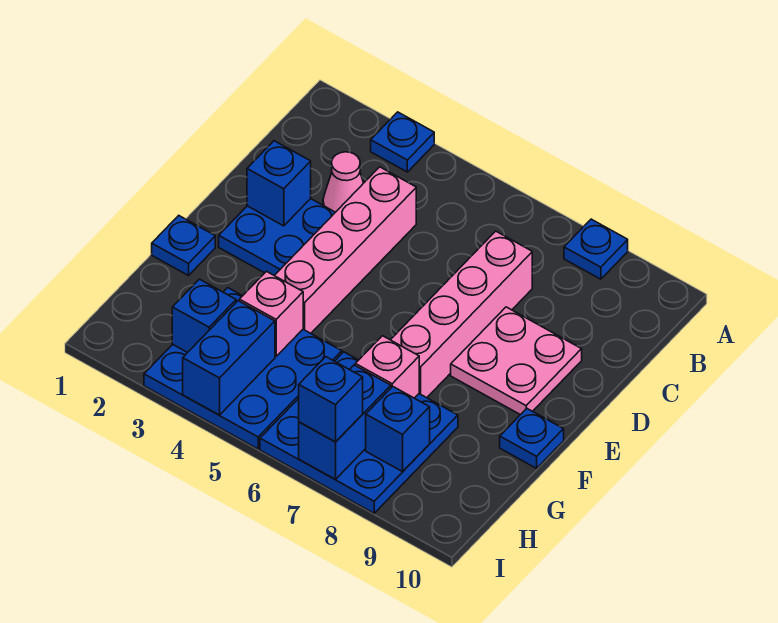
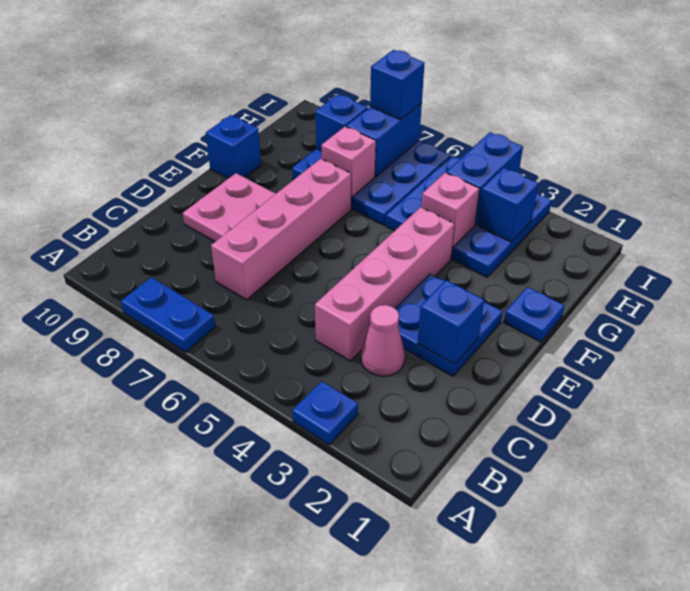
blue 1x1 plate [564,219,628,279] -> blue 1x2 plate [121,277,215,352]
blue 1x1 plate [500,408,564,468] -> blue 1x1 brick [206,115,261,178]

